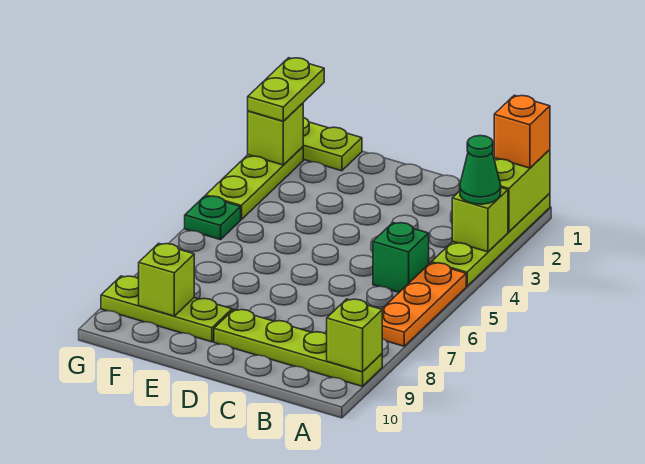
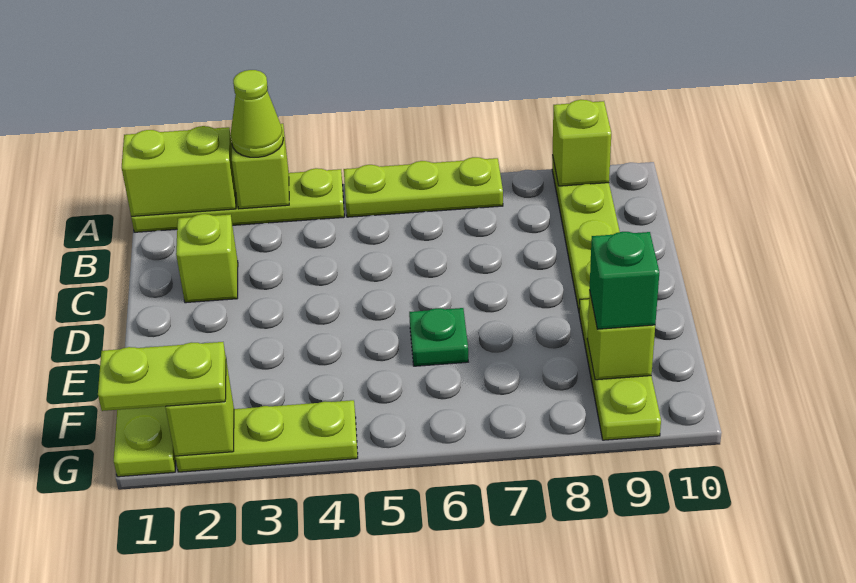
orange 1x1 brick [494,95,550,168] -> none
green 1x1 cone [460,136,501,204] -> lime 1x1 cone [231,70,283,157]
orange 1x3 plate [382,263,466,346] -> lime 1x3 plate [344,157,503,217]
green 1x1 brick [373,223,429,292] -> green 1x1 brick moved to [590,232,659,329]
none -> lime 1x1 brick [176,214,238,303]
green 1x1 plate [185,196,241,240] -> green 1x1 plate moved to [409,308,468,366]

